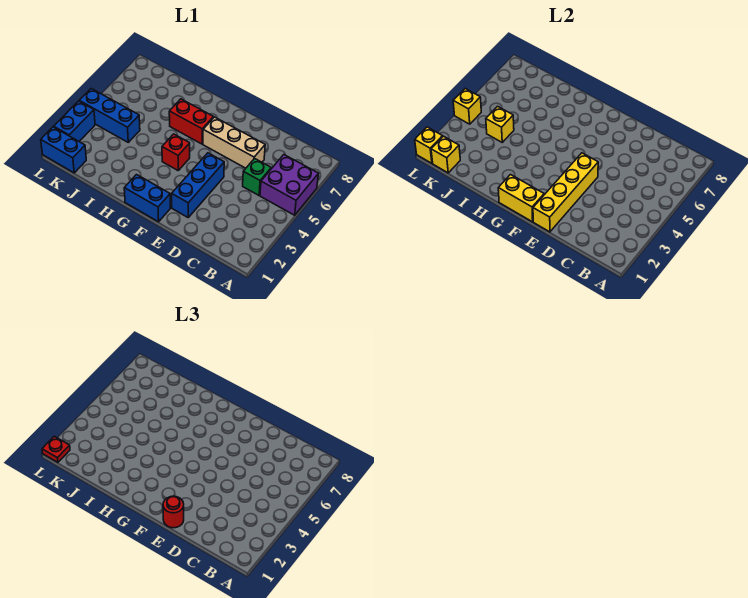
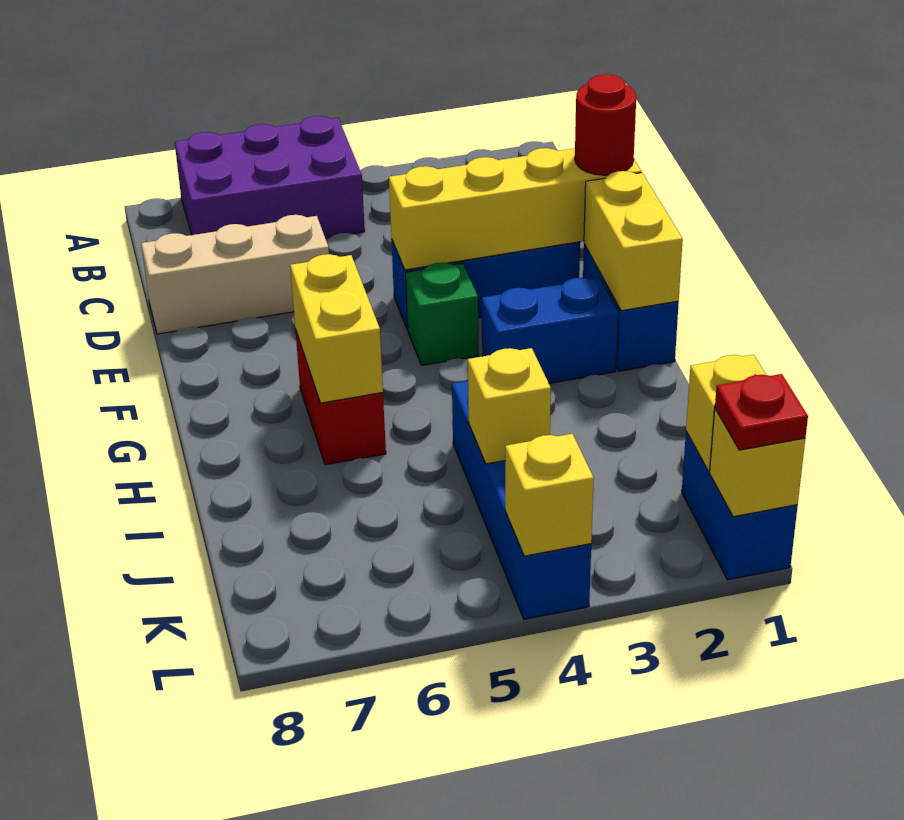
purple 2x2 brick [260,155,319,215] -> purple 2x3 brick [175,116,365,238]
green 1x1 brick [243,158,271,195] -> green 1x1 brick moved to [406,263,479,365]
tan 1x3 brick [203,117,265,168] -> tan 1x3 brick turned to [141,215,329,334]
red 1x1 brick [162,134,190,170] -> none
none -> yellow 1x2 brick [290,254,383,403]
blue 1x3 brick [79,89,140,142] -> blue 1x4 brick [452,381,591,619]
blue 1x2 brick [54,101,95,141] -> blue 1x2 brick moved to [482,278,618,383]

